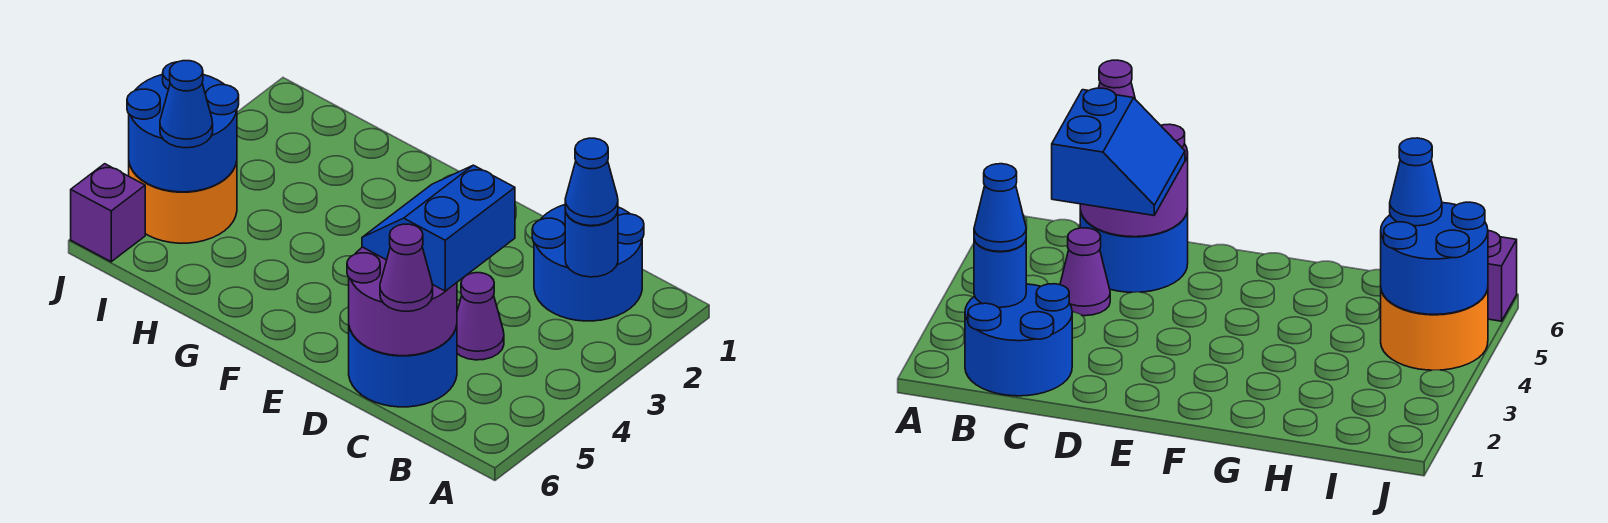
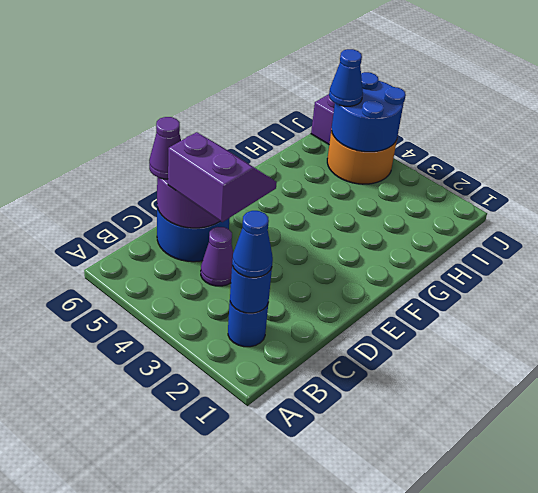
blue 2x2 round brick [532,205,644,321] -> blue 1x1 round brick [228,302,268,347]
blue 2x2 slope [362,165,515,291] -> purple 2x2 slope [168,132,277,222]

